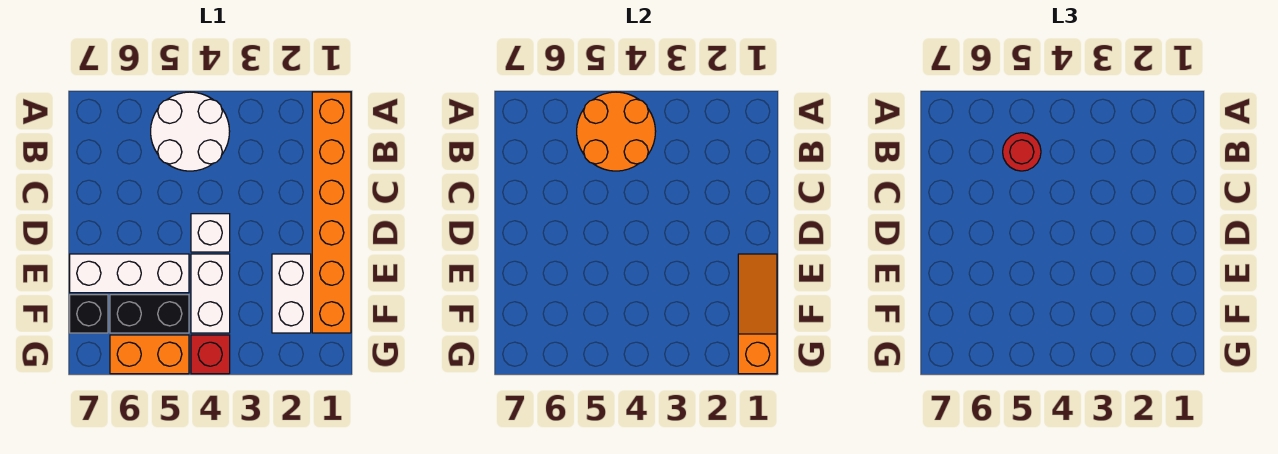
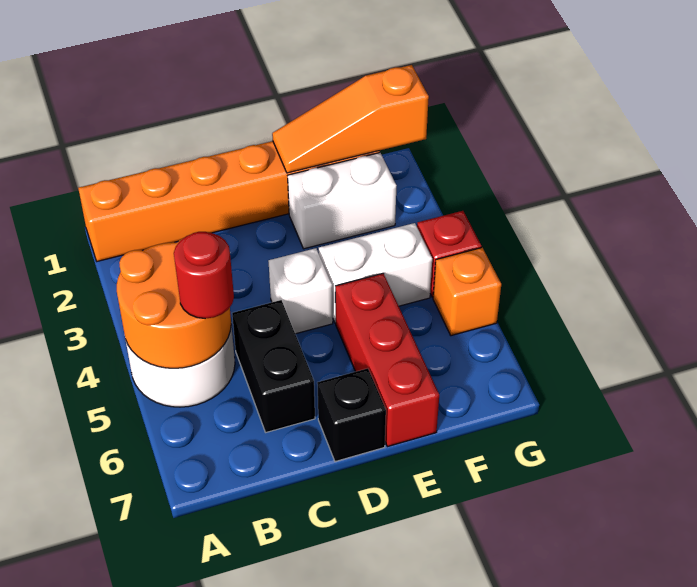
white 1x3 brick [70,254,189,293] -> red 1x3 brick [335,274,439,447]
black 1x2 brick [110,295,189,333] -> black 1x2 brick moved to [232,300,315,432]
black 1x1 brick [70,295,108,333] -> black 1x1 brick moved to [317,368,386,462]
orange 1x2 brick [110,335,189,374] -> orange 1x1 brick [433,248,501,336]

